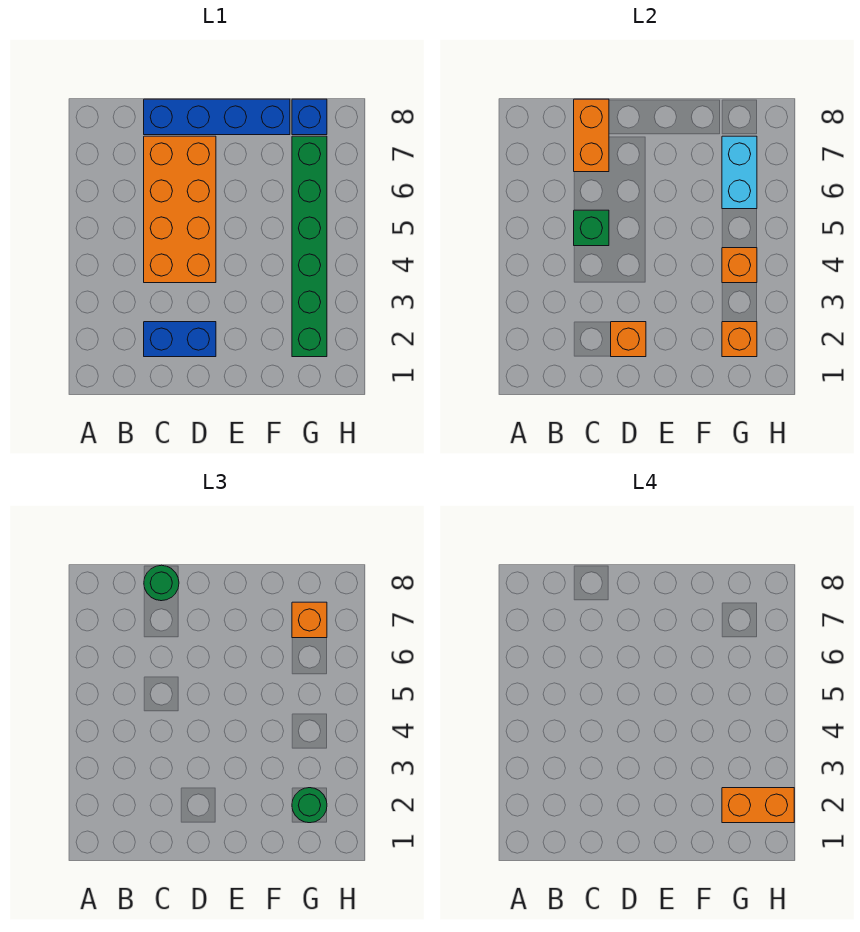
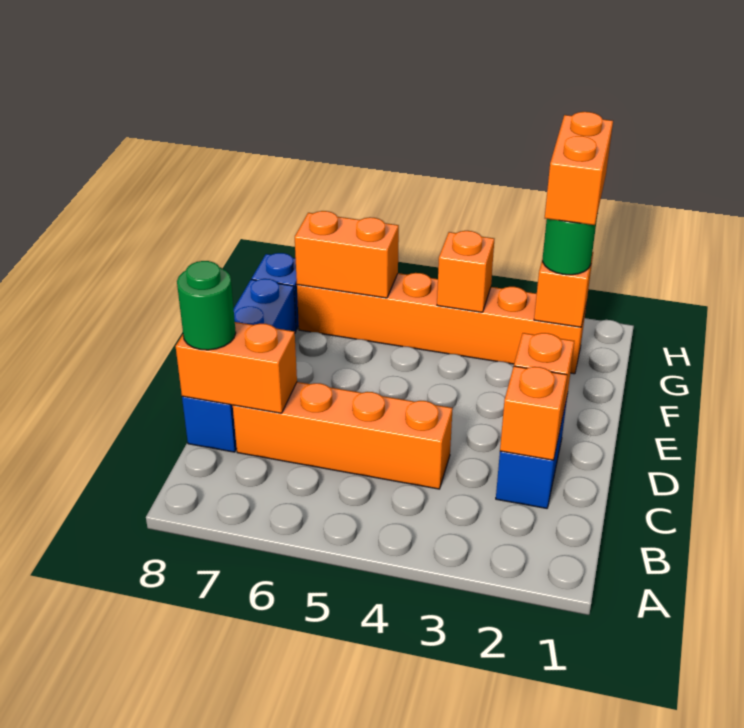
orange 2x4 brick [144,136,216,283] -> orange 1x4 brick [233,382,453,489]
green 1x1 brick [574,210,609,246] -> none
green 1x6 brick [292,136,327,357] -> orange 1x6 brick [297,273,586,374]
cyan 1x2 brick [722,136,757,209] -> orange 1x2 brick [295,211,399,298]
orange 1x1 brick [292,602,327,638] -> orange 1x1 brick moved to [500,366,567,460]

